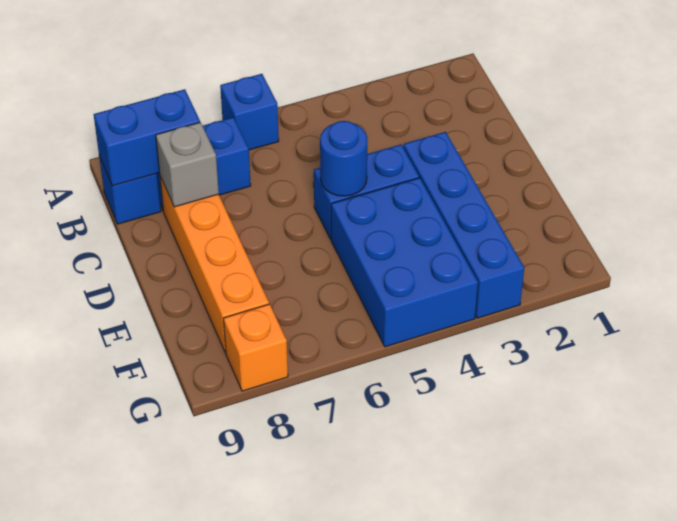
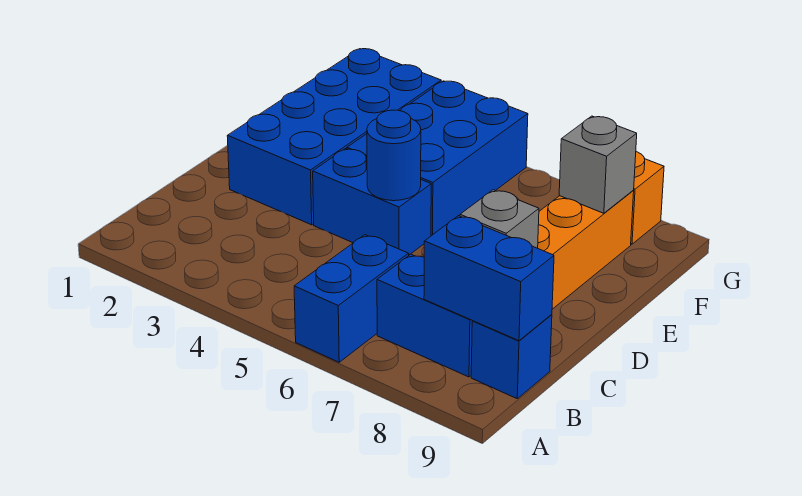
blue 1x1 brick [220,74,279,150] -> blue 1x2 brick [294,235,409,362]
blue 1x4 brick [403,132,524,318] -> blue 2x4 brick [227,49,441,225]
none -> grey 1x1 brick [559,116,637,213]

